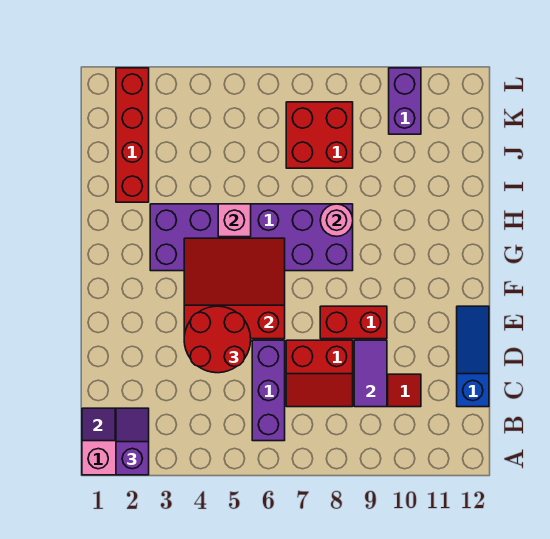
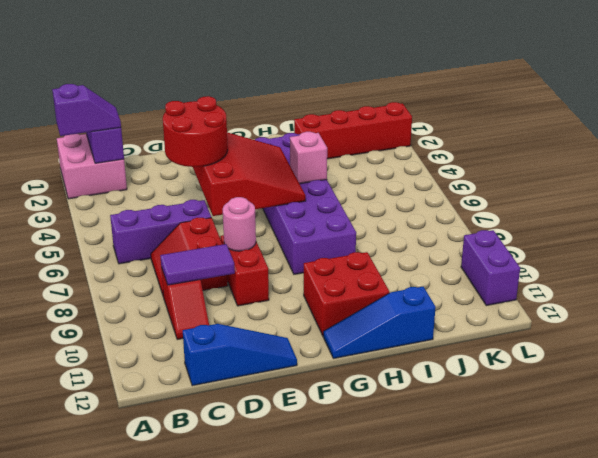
none -> blue 1x3 slope [323,287,436,358]
pink 1x1 round brick [320,204,353,236] -> pink 1x1 round brick moved to [223,197,256,251]
red 2x2 brick [286,102,353,168] -> red 2x2 brick moved to [304,252,389,335]
purple 1x2 brick [389,68,421,134] -> purple 1x2 brick turned to [461,230,520,306]

